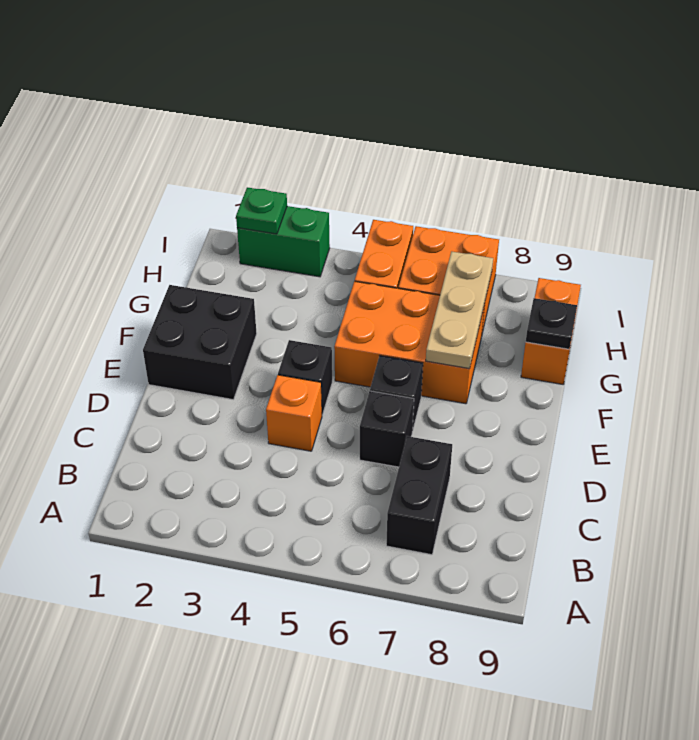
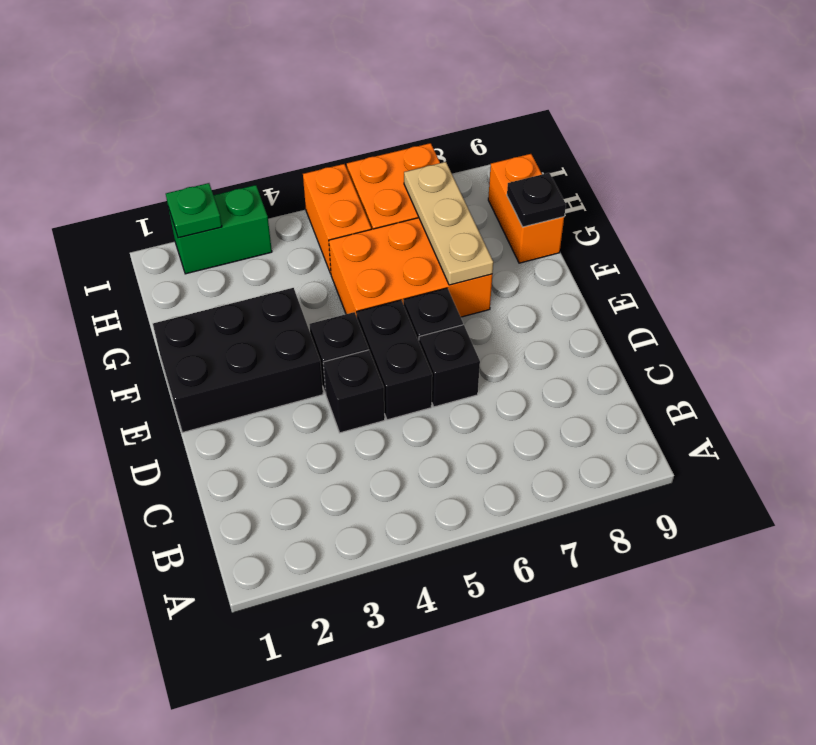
black 1x2 brick [386,436,452,555] -> black 1x2 brick moved to [357,300,432,420]
orange 1x1 brick [266,375,322,451] -> black 1x1 brick [323,350,385,433]
black 2x2 brick [143,285,257,400] -> black 2x3 brick [153,288,323,433]

